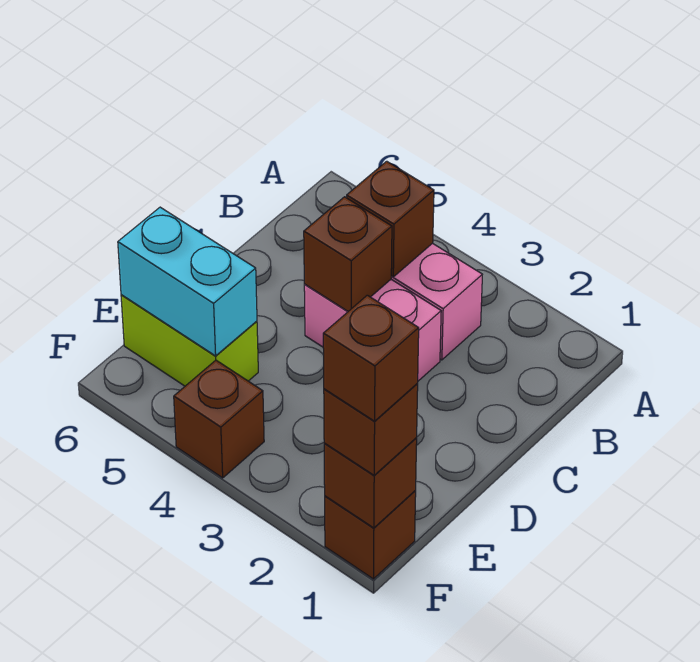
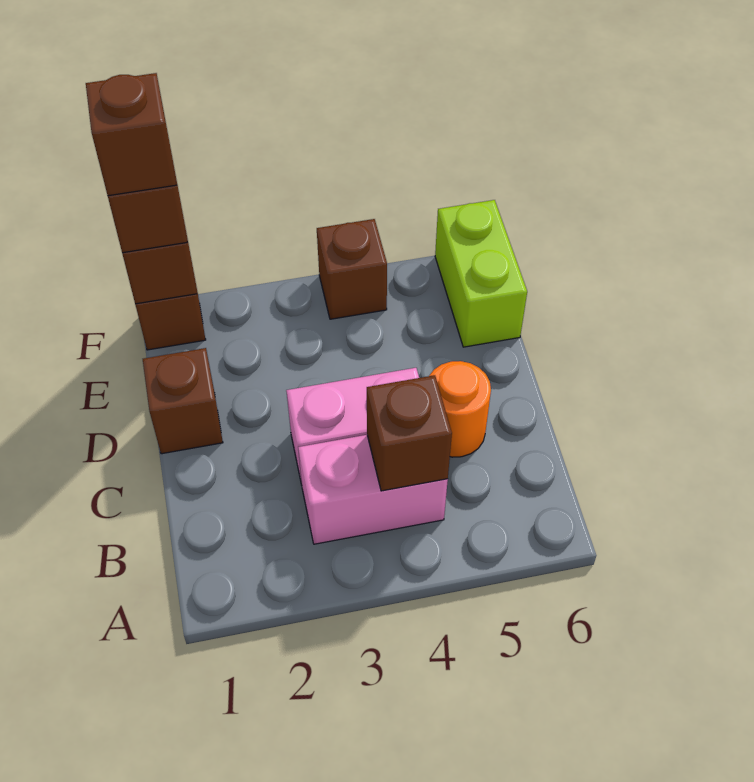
brown 1x1 brick [304,197,392,311] -> brown 1x1 brick moved to [143,348,223,454]
none -> orange 1x1 round brick [429,361,491,457]
lime 1x2 brick [121,295,258,386] -> lime 1x2 brick turned to [435,200,527,347]
cyan 1x2 brick [118,207,257,356] -> none

